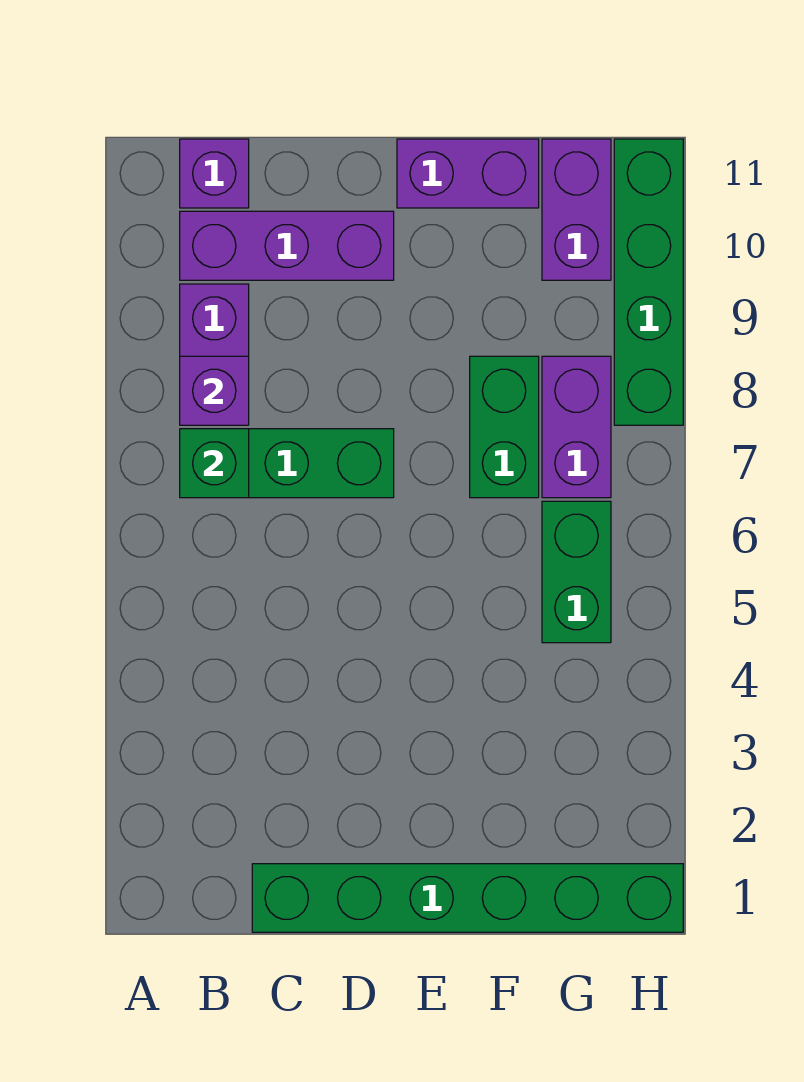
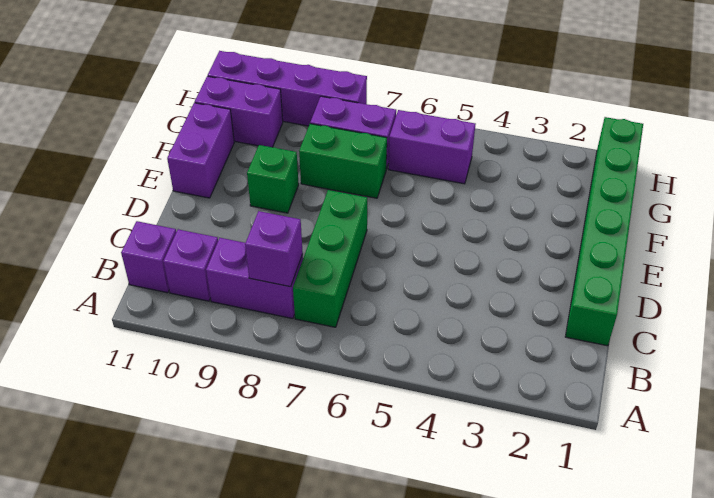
green 1x1 brick [180,429,249,498] -> green 1x1 brick moved to [247,145,299,213]
purple 1x3 brick [180,211,394,280] -> purple 1x1 brick [163,229,218,301]
green 1x2 brick [542,501,611,643] -> purple 1x2 brick [388,110,475,184]
green 1x4 brick [614,139,683,425] -> purple 1x4 brick [208,51,367,126]

